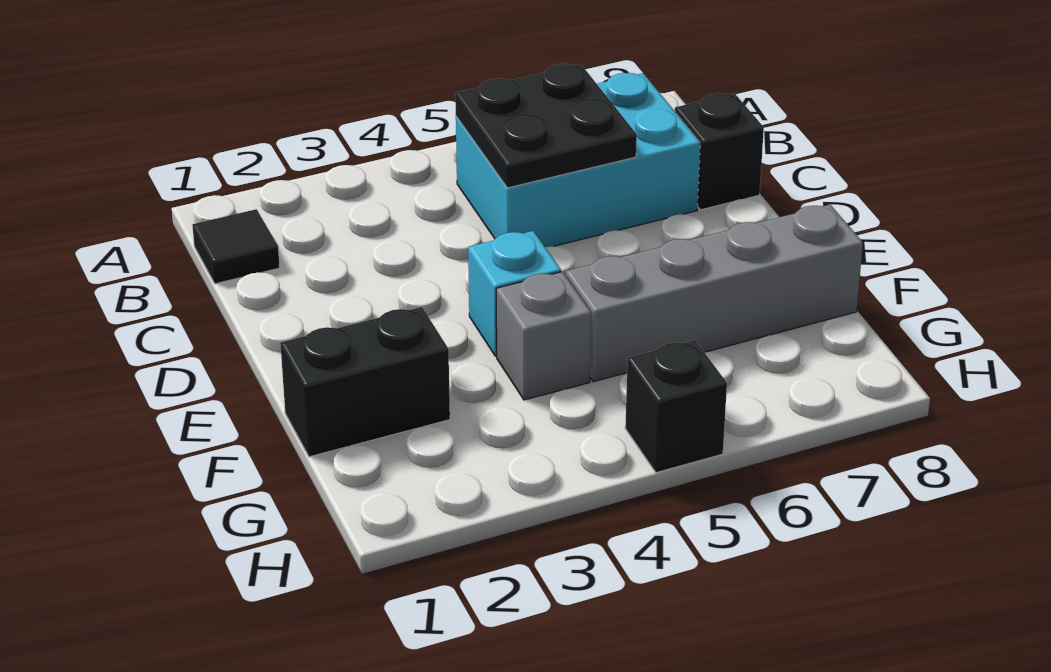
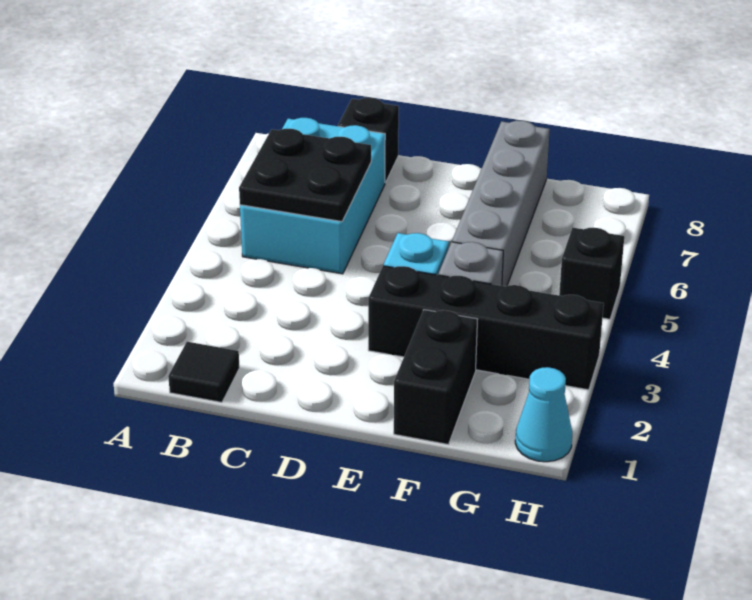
none -> black 1x4 brick [368,266,604,390]
none -> cyan 1x1 cone [515,367,572,462]

